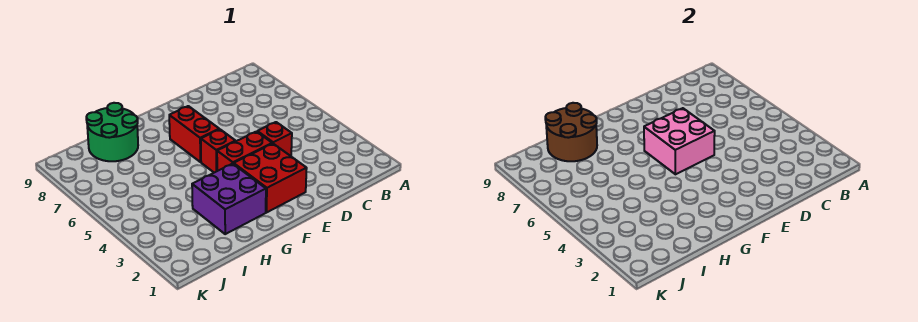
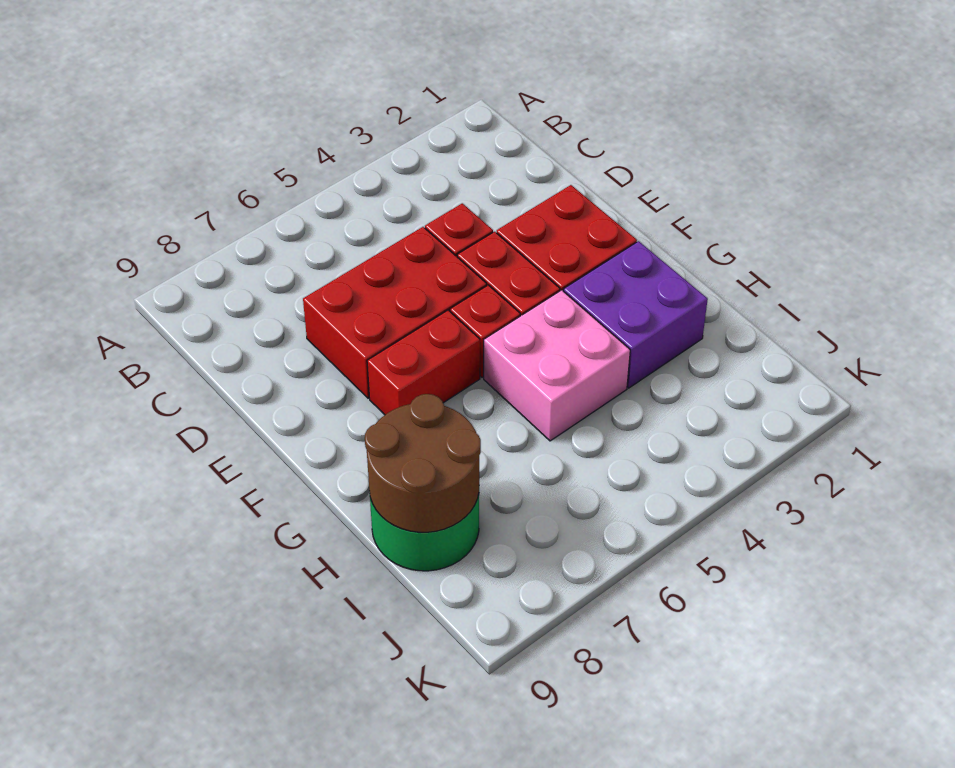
none -> red 2x3 brick [303,227,487,398]
pink 2x2 brick [644,108,715,174] -> pink 2x2 brick moved to [484,290,630,441]

